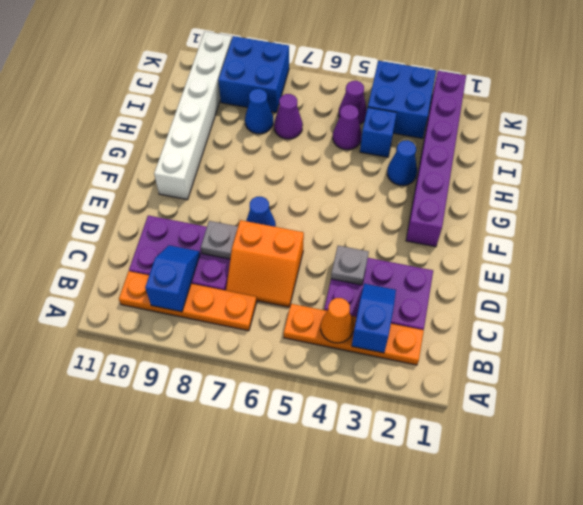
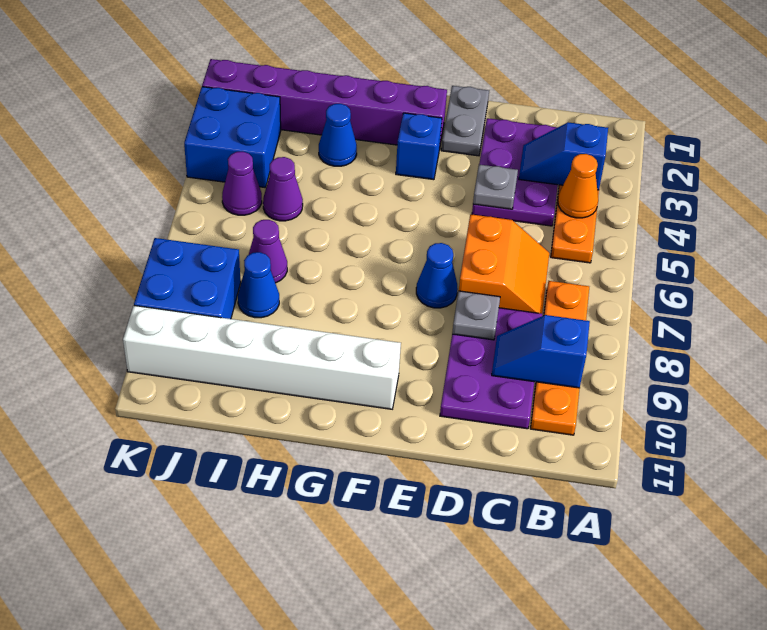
none -> grey 1x2 plate [441,86,489,156]
blue 1x1 brick [360,107,397,157] -> blue 1x1 brick moved to [396,113,442,180]

